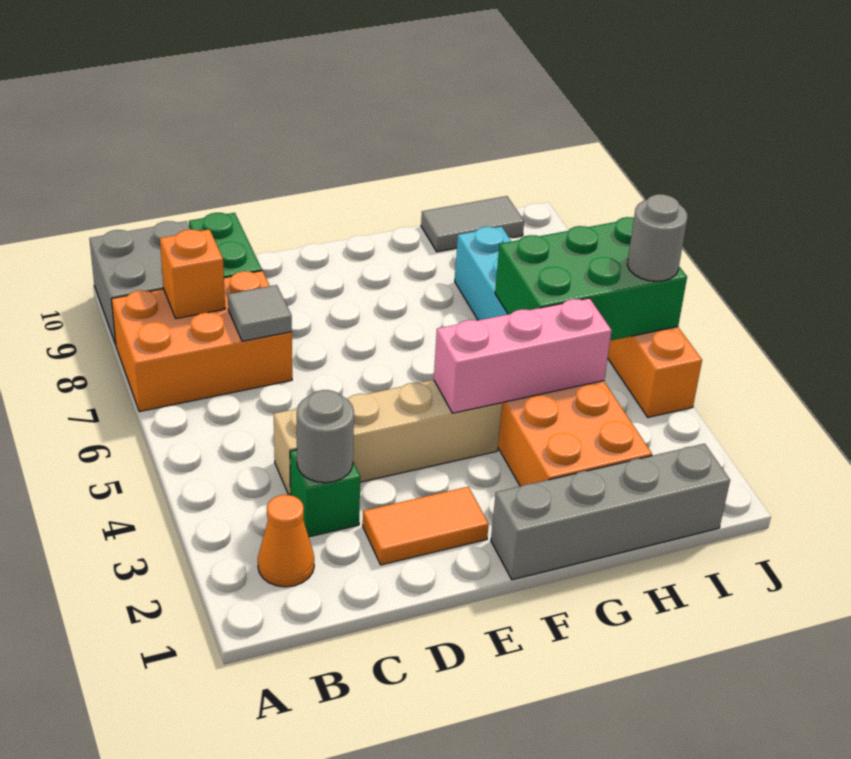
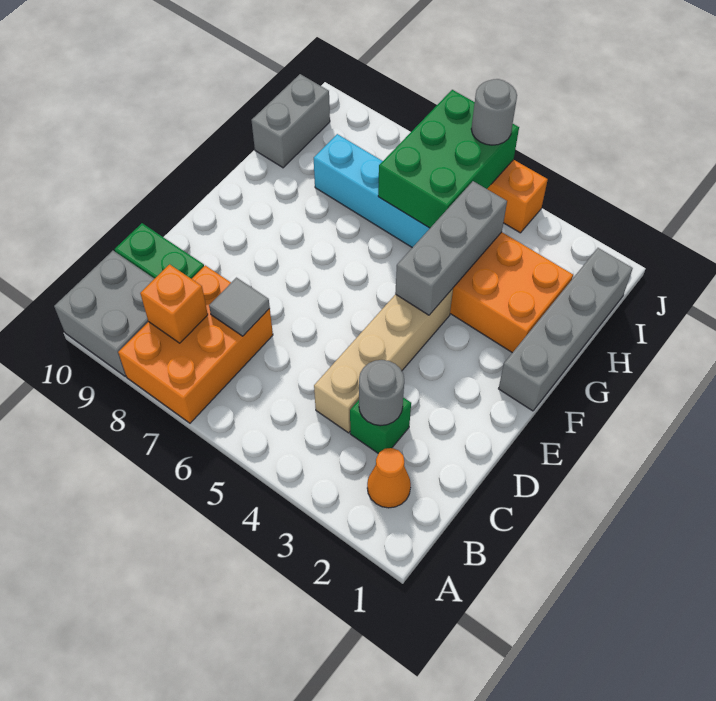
orange 1x2 tile [363,487,489,565] -> none
pink 1x3 brick [434,298,612,413] -> grey 1x3 brick [395,181,507,315]
grey 1x2 tile [421,196,524,252] -> grey 1x2 brick [251,74,330,168]

